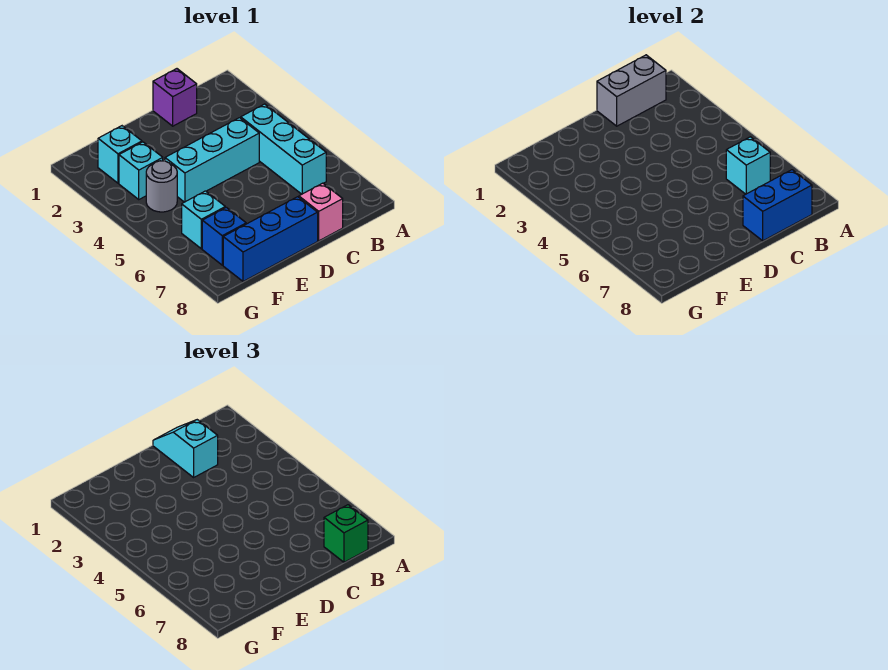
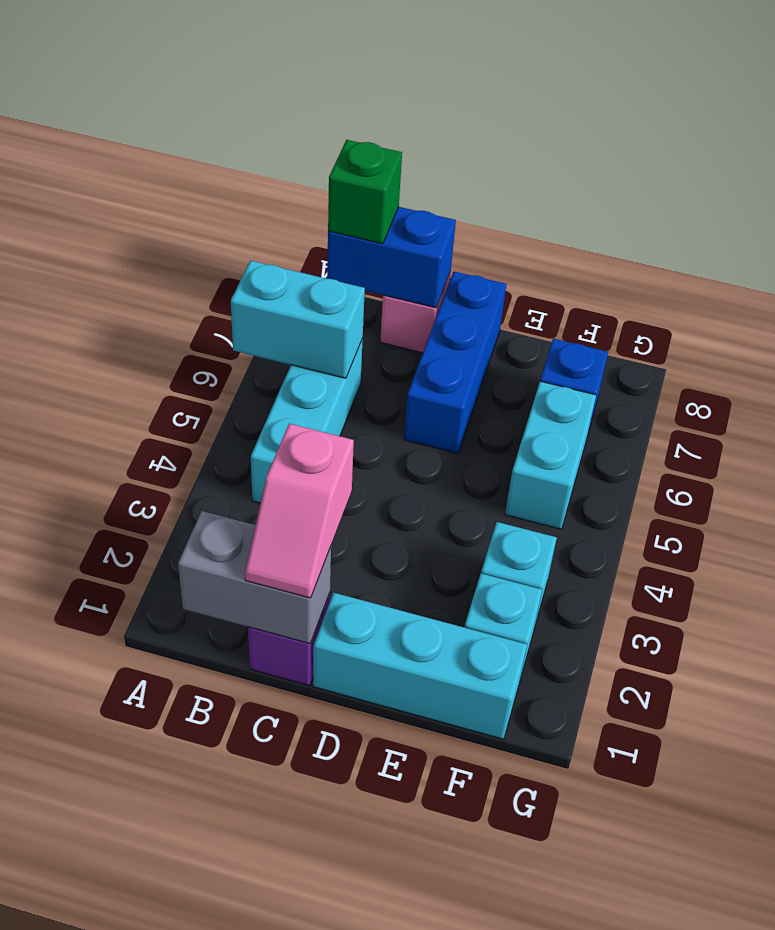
cyan 1x1 brick [726,137,770,194] -> cyan 1x2 brick [231,261,365,378]
cyan 1x2 slope [153,420,218,477] -> pink 1x2 slope [245,424,354,598]
cyan 1x3 brick [165,118,259,202] -> cyan 1x3 brick moved to [313,593,527,739]
blue 1x3 brick [223,197,318,281] -> blue 1x3 brick turned to [404,271,506,453]
grey 1x1 round brick [146,161,177,212] -> none
cyan 1x1 brick [182,191,225,249] -> cyan 1x2 brick [505,381,596,529]

